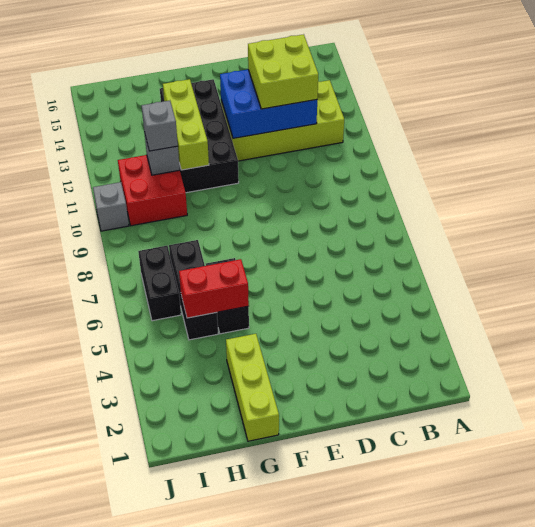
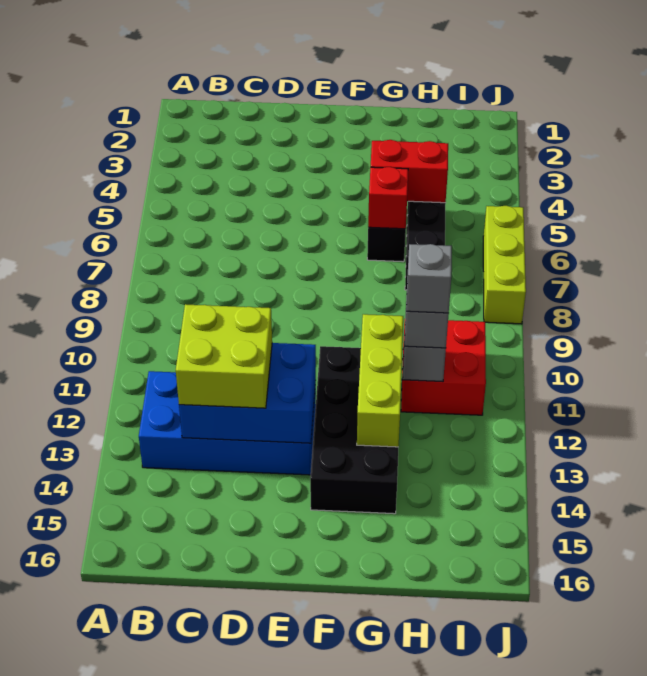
lime 2x4 brick [221,80,344,161] -> blue 2x4 brick [139,371,316,475]
lime 1x3 brick [226,334,279,441] -> lime 1x3 brick moved to [483,206,526,324]
none -> red 1x1 brick [368,167,408,229]
black 1x2 brick [138,246,181,321] -> none
grey 1x1 brick [93,182,129,231] -> grey 1x1 brick moved to [406,244,452,313]

